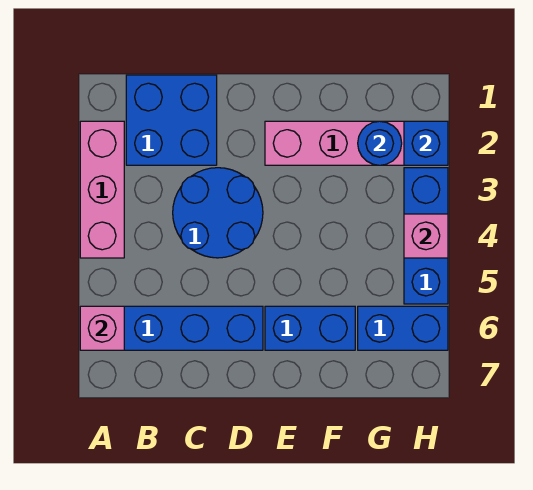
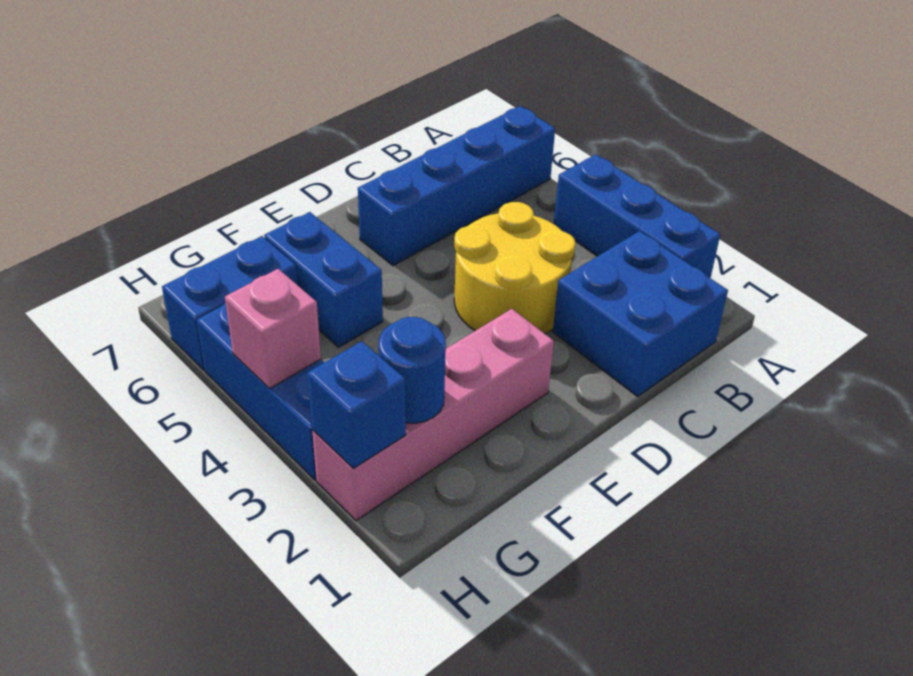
pink 1x3 brick [80,121,124,258] -> blue 1x3 brick [554,154,720,278]
pink 1x1 brick [80,306,124,350] -> none
blue 2x2 round brick [173,168,263,258] -> yellow 2x2 round brick [454,202,576,334]
blue 1x2 brick [265,306,355,350] -> blue 1x2 brick turned to [264,212,383,347]

